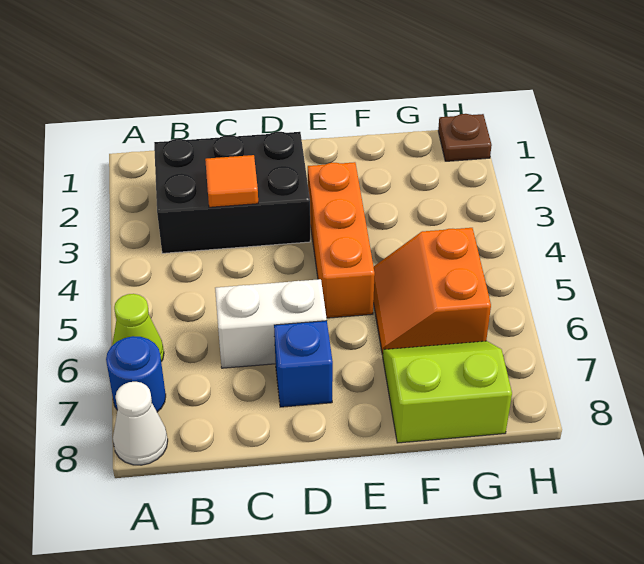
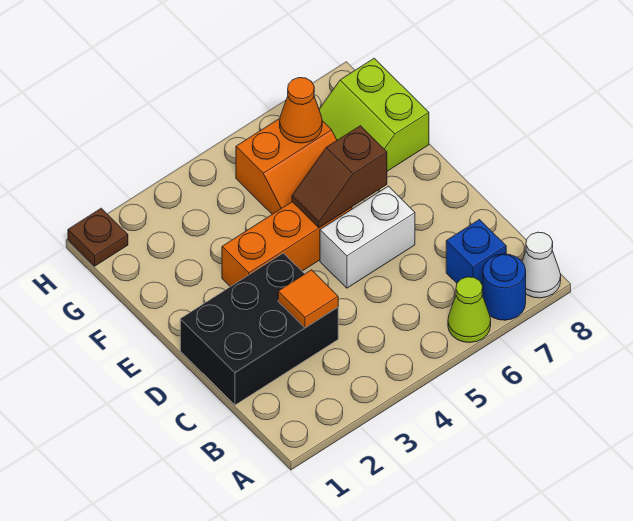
black 2x3 brick [154,132,310,253] -> black 2x3 brick turned to [180,253,338,405]
white 1x2 brick [215,279,327,368] -> white 1x2 brick turned to [320,186,415,288]
blue 1x1 brick [274,321,333,407] -> blue 1x1 brick moved to [446,220,506,286]
none -> brown 1x2 slope [292,126,387,228]
none -> orange 1x1 cone [280,78,322,143]

